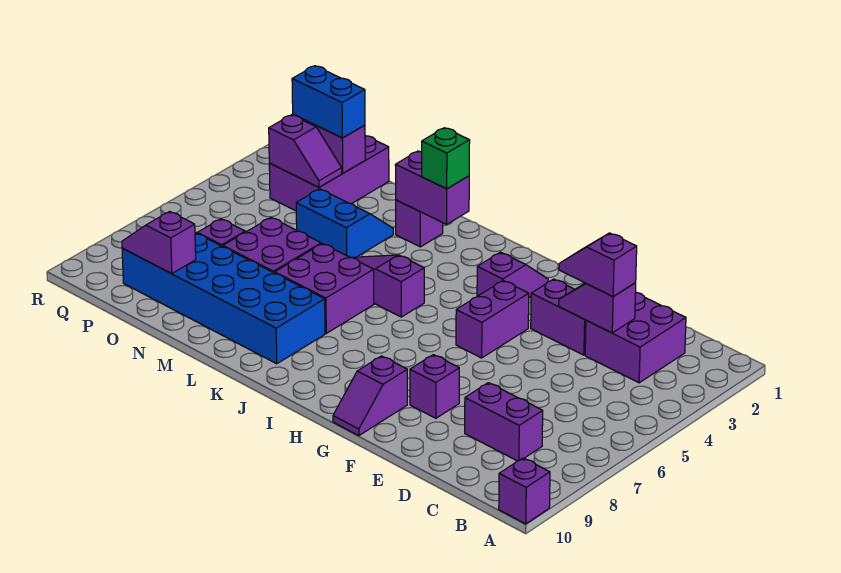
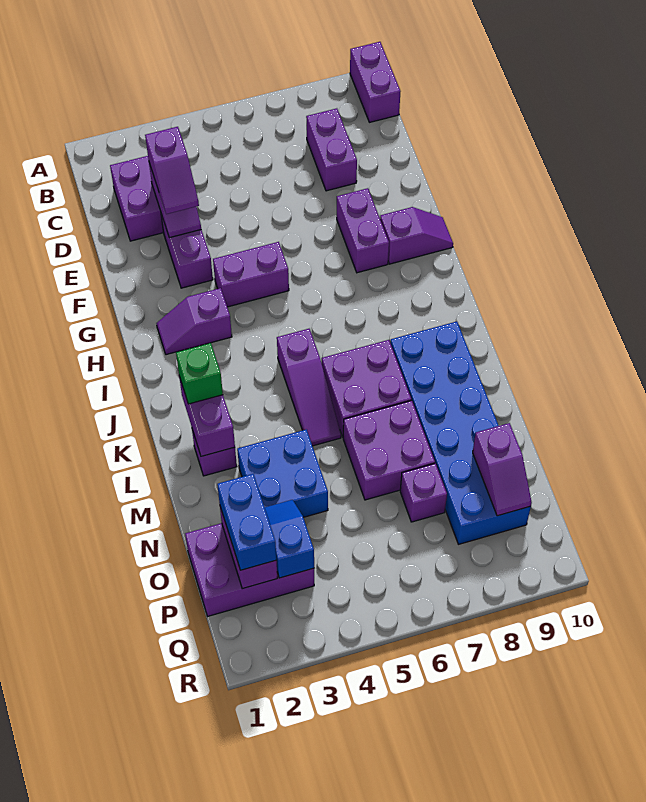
purple 1x1 brick [499,458,550,524] -> purple 1x2 brick [350,42,401,122]
purple 1x1 brick [410,355,459,418] -> purple 1x2 brick [337,188,389,273]
blue 2x2 slope [296,189,393,257] -> blue 2x2 brick [237,429,328,517]
purple 1x2 slope [269,115,342,187] -> blue 1x2 slope [265,500,314,578]

